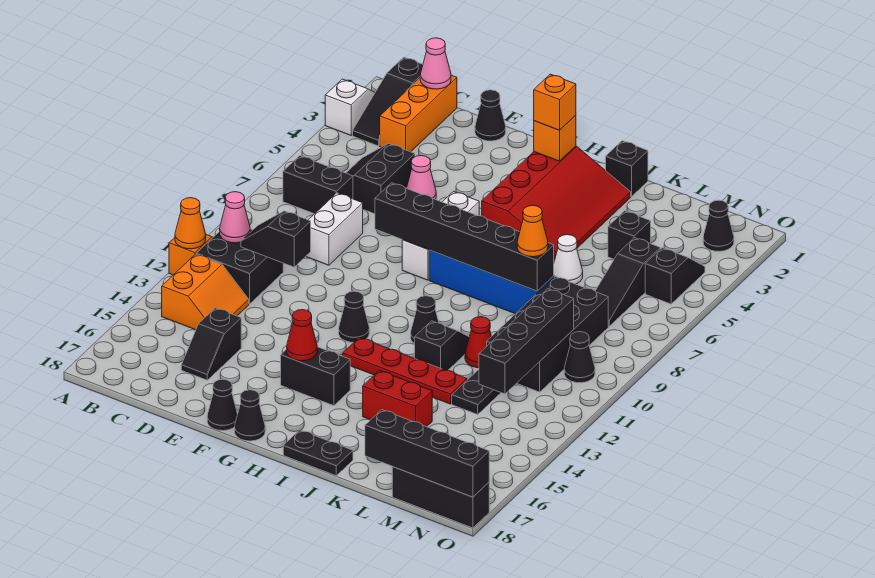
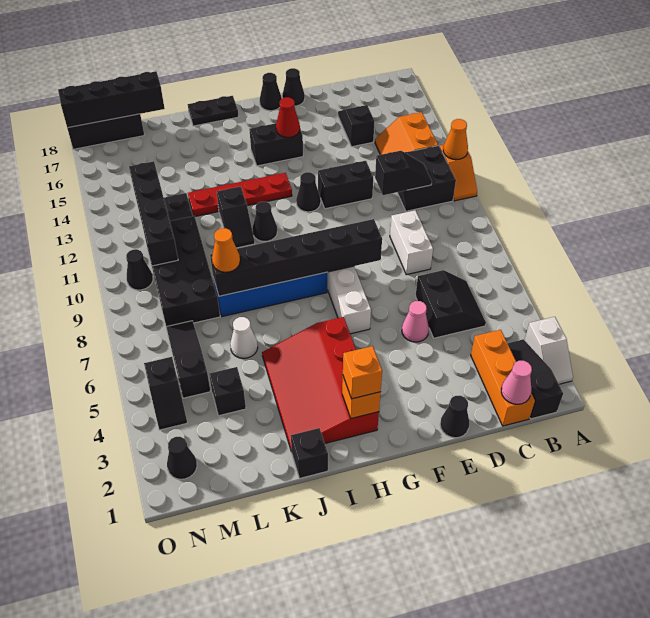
black 1x2 brick [283,156,353,214] -> black 1x2 brick moved to [318,161,373,209]
pink 1x1 cone [220,192,250,243] -> none
red 1x2 brick [363,371,433,427] -> none
red 1x1 cone [465,317,492,368] -> none

